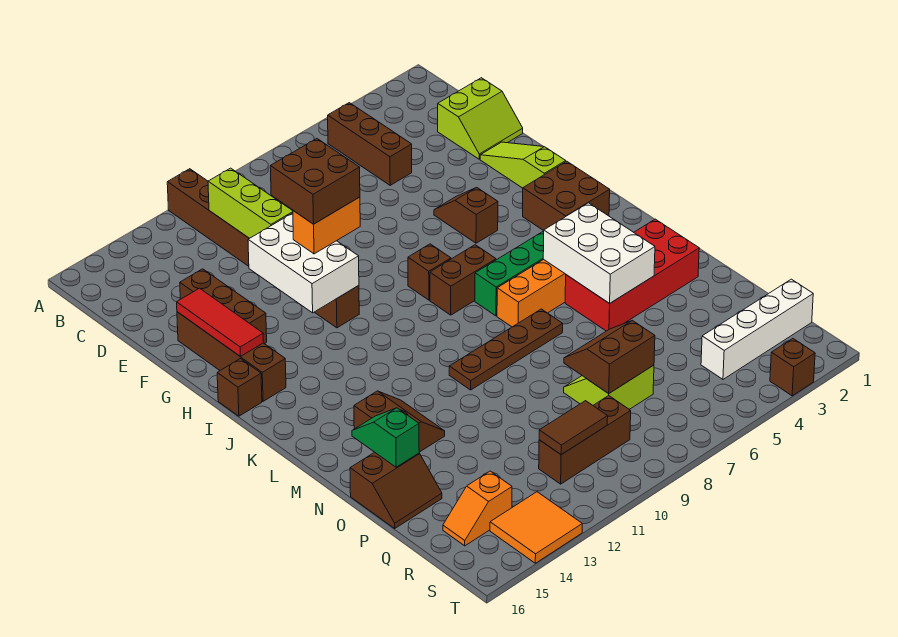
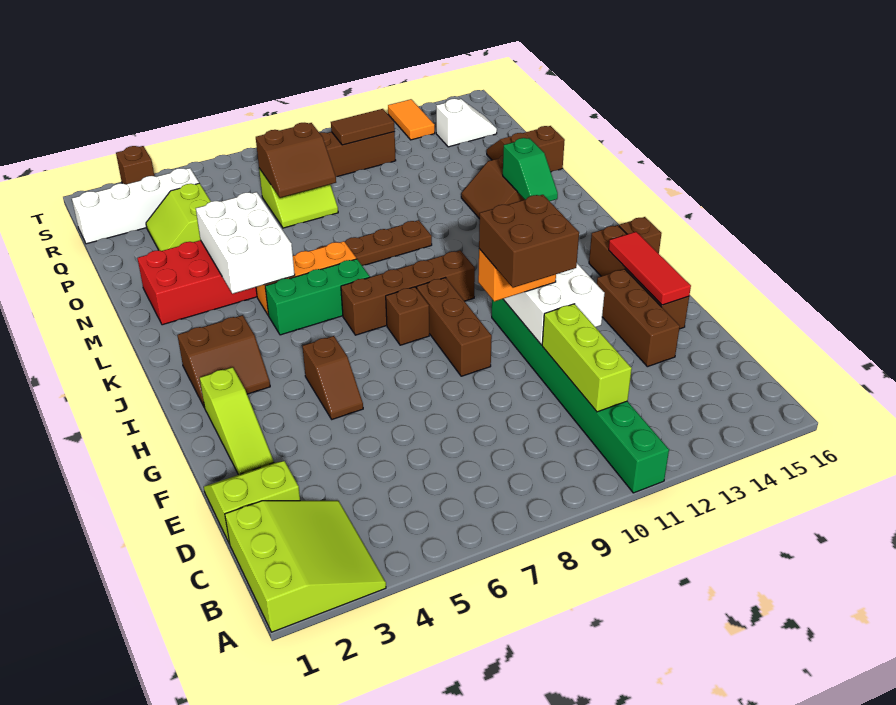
none -> lime 3x3 slope [225,501,386,632]
brown 1x8 brick [167,169,359,328] -> green 1x8 brick [492,299,669,493]
brown 1x3 brick [328,103,412,185] -> brown 1x3 brick moved to [417,278,492,376]
brown 2x2 brick [523,161,610,231] -> brown 2x2 slope [178,315,270,408]
brown 1x2 brick [430,245,496,315] -> brown 1x4 brick [341,250,475,335]
green 1x2 slope [352,408,419,467] -> green 1x2 slope moved to [503,138,558,201]
none -> lime 2x2 slope [146,183,211,251]
orange 1x2 slope [443,471,512,546] -> white 1x2 slope [436,99,497,147]
orange 2x2 tile [490,492,582,563] -> orange 1x2 tile [388,99,435,140]

